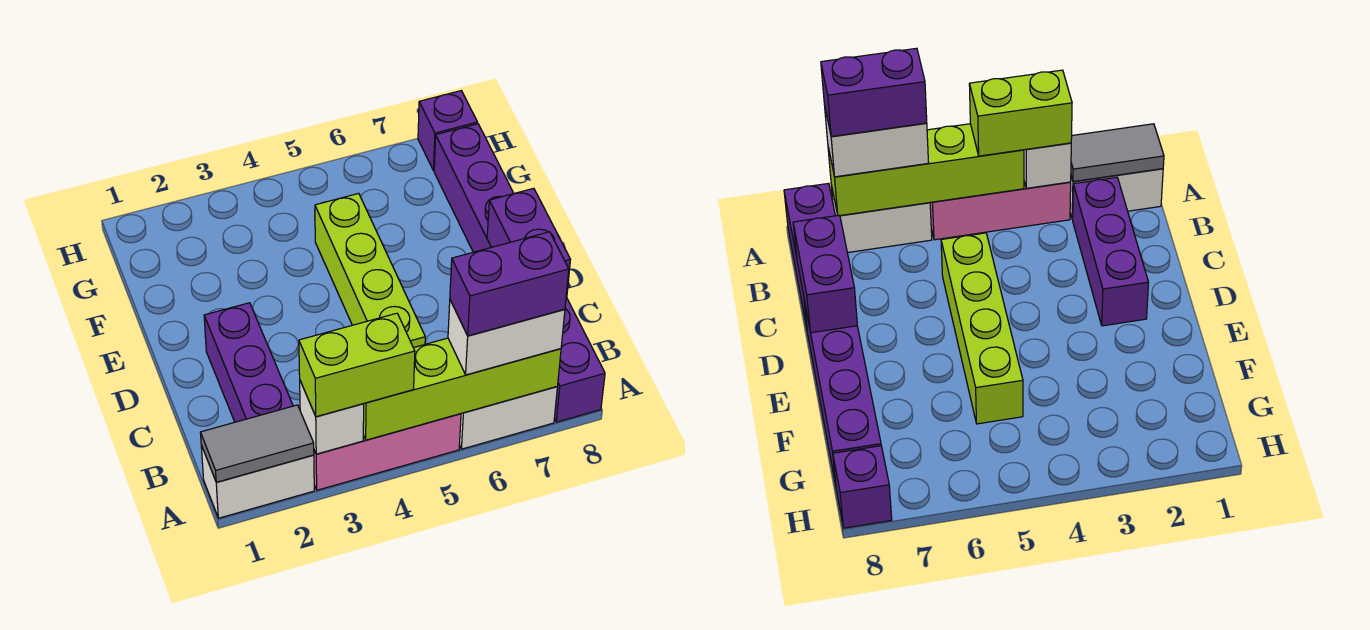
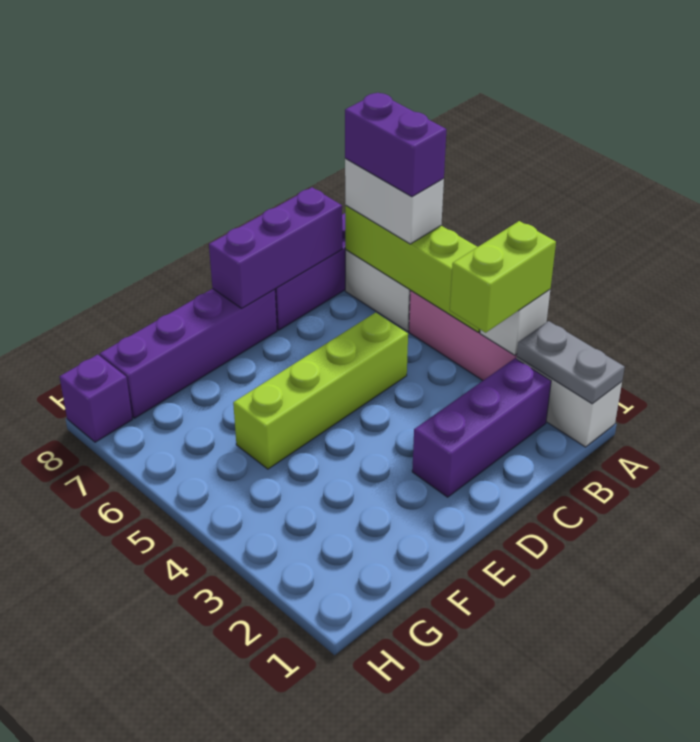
grey 1x2 tile [200,405,314,482] -> grey 1x2 plate [517,321,625,404]
lime 1x2 brick [299,313,415,417] -> lime 1x2 brick turned to [450,221,556,333]
purple 1x2 brick [487,188,571,298] -> purple 1x3 brick [209,187,342,308]

